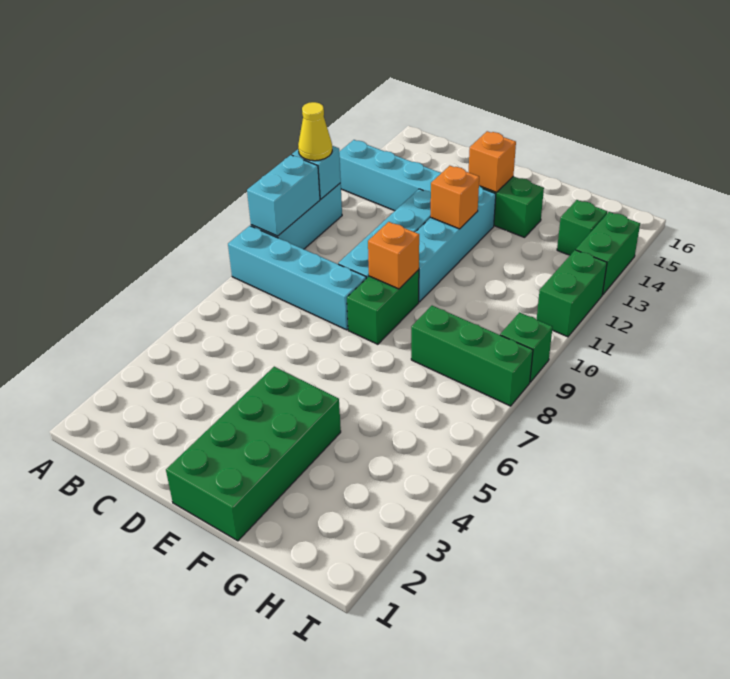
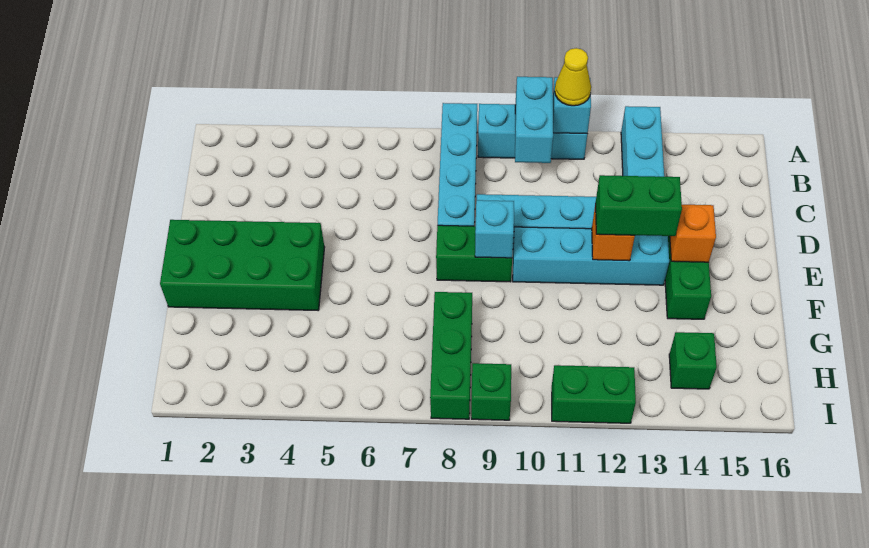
cyan 1x2 brick [247,155,320,236] -> cyan 1x2 brick turned to [515,77,553,163]
orange 1x1 brick [368,222,419,289] -> cyan 1x1 brick [475,200,514,258]
green 1x2 brick [576,212,640,295] -> green 1x2 brick moved to [596,175,682,236]

